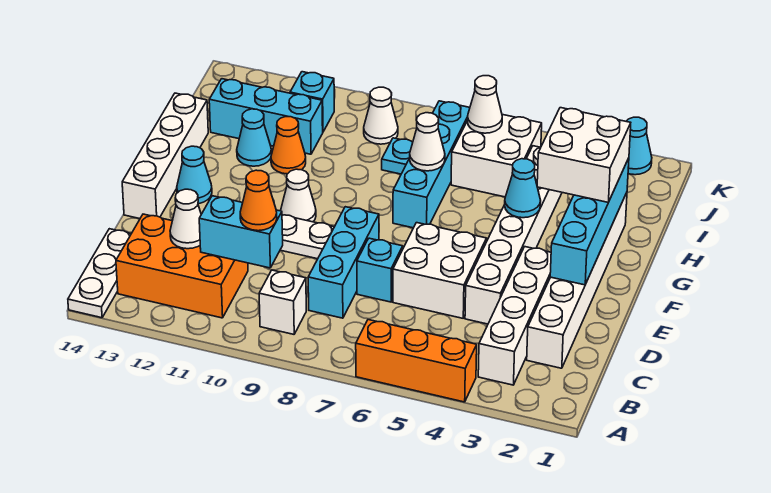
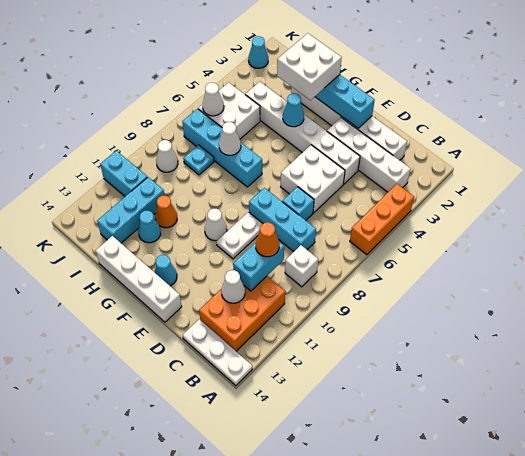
cyan 1x1 brick [290,72,334,132] -> cyan 1x2 brick [100,151,147,196]

